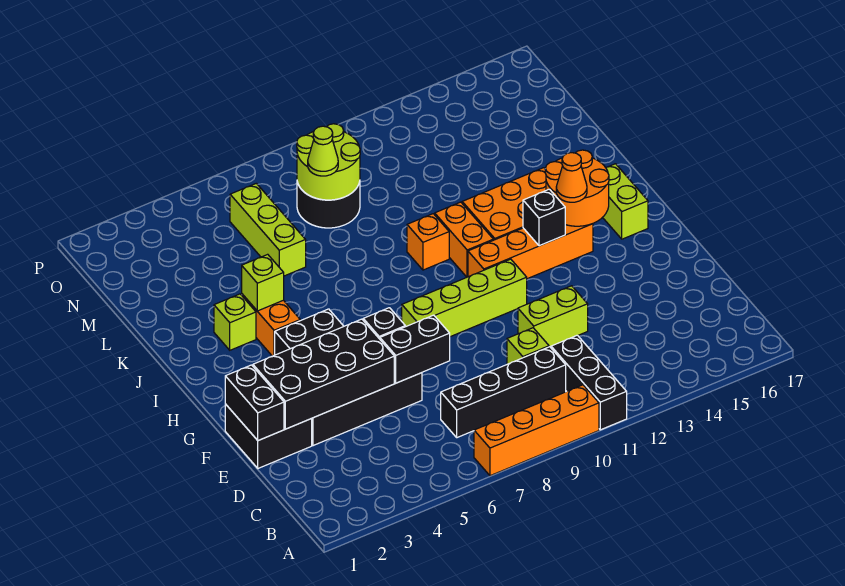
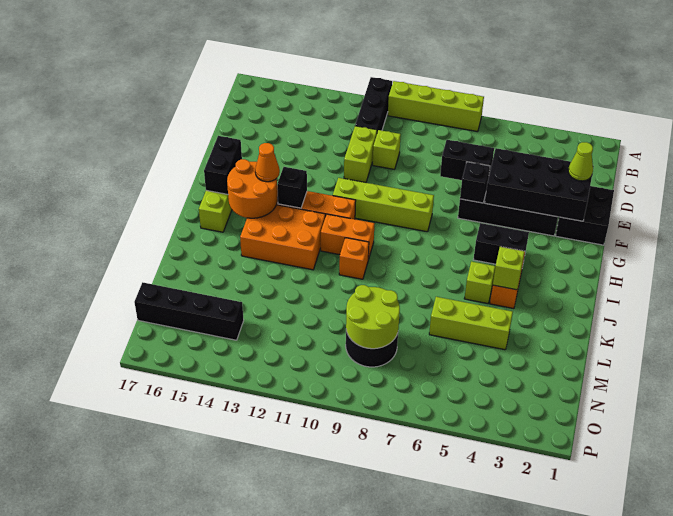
orange 1x4 brick [474,385,599,476] -> lime 1x4 brick [388,81,484,132]
black 1x4 brick [441,347,566,438] -> black 1x4 brick moved to [134,282,244,340]
black 1x2 brick [225,365,284,441] -> black 1x2 brick moved to [204,136,242,194]
lime 1x2 brick [518,286,588,347] -> lime 1x2 brick turned to [344,126,377,183]
orange 1x2 brick [435,202,493,277] -> orange 1x2 brick turned to [321,214,374,260]
lime 1x1 brick [214,294,256,350] -> lime 1x1 brick moved to [464,261,495,304]
lime 1x3 brick [230,183,306,276] -> lime 1x3 brick turned to [429,297,513,350]
lime 1x1 cone [308,126,338,176] -> lime 1x1 cone moved to [568,142,593,181]

